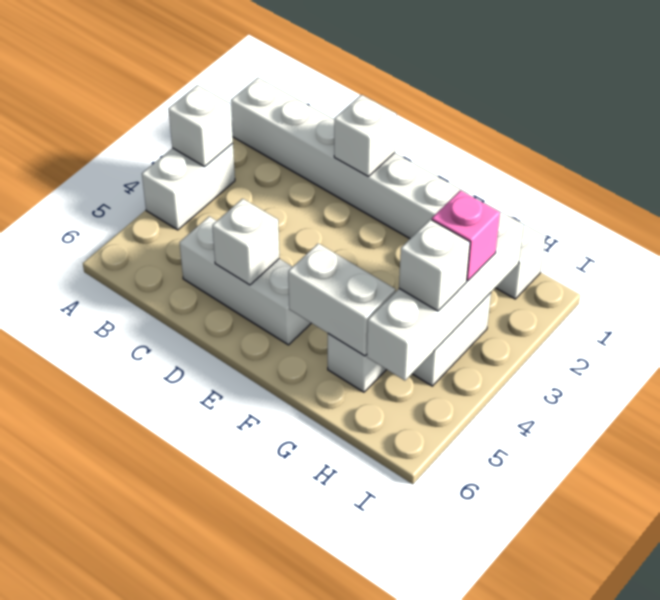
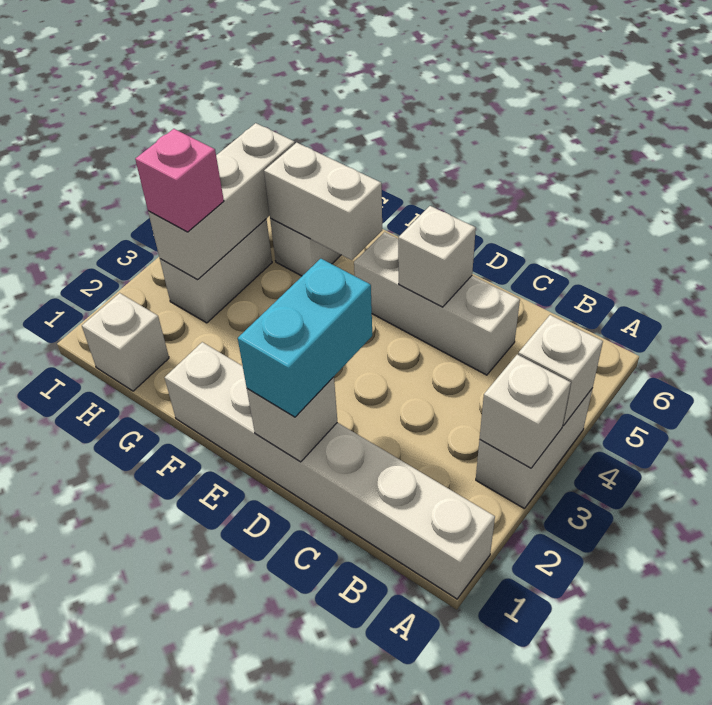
none -> cyan 1x2 brick [238,259,372,417]
white 1x4 brick [367,204,524,381] -> white 1x3 brick [148,123,295,280]
white 1x1 brick [399,219,470,311] -> white 1x1 brick moved to [518,315,603,426]

